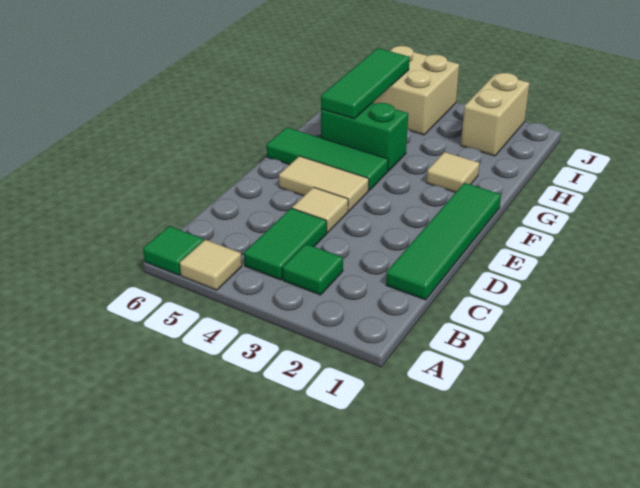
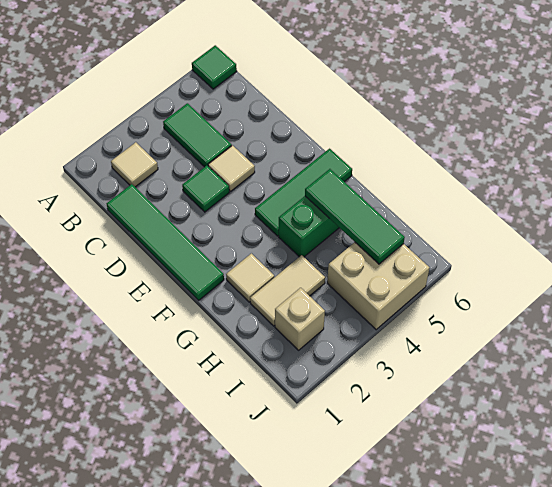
tan 1x1 tile [180,240,242,290] -> tan 1x1 tile moved to [111,142,158,187]
green 1x1 tile [283,244,343,295] -> green 1x1 tile moved to [182,166,229,212]
tan 1x2 tile [279,156,369,211] -> tan 1x2 tile moved to [250,255,325,326]
tan 1x2 brick [461,73,529,156] -> tan 1x1 brick [275,288,325,350]

